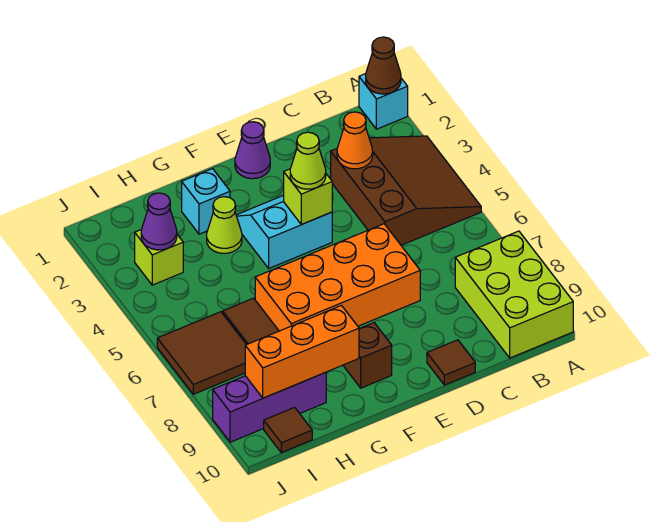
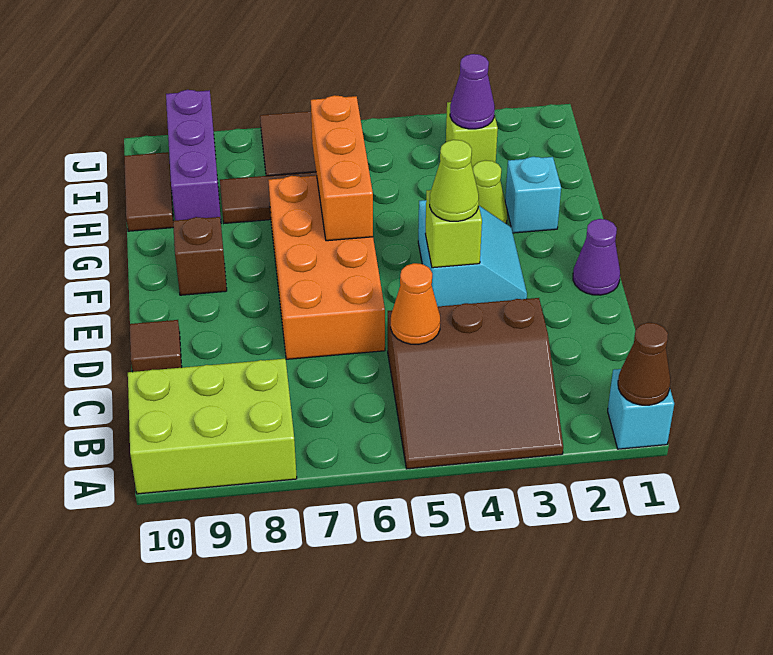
orange 1x1 cone [337,112,373,169] -> orange 1x1 cone moved to [391,263,440,344]
orange 1x3 brick [245,306,359,398] -> orange 1x3 brick moved to [311,95,373,241]
brown 1x1 tile [264,407,312,453] -> brown 1x2 tile [124,152,173,231]

